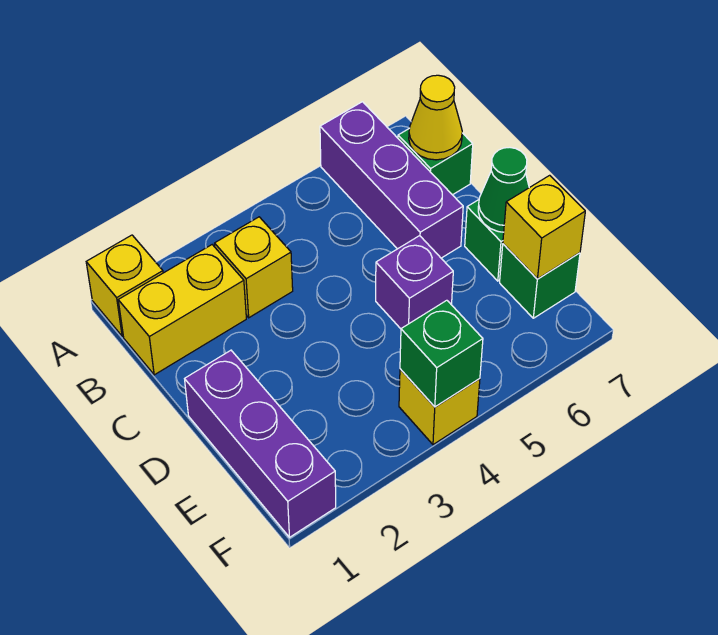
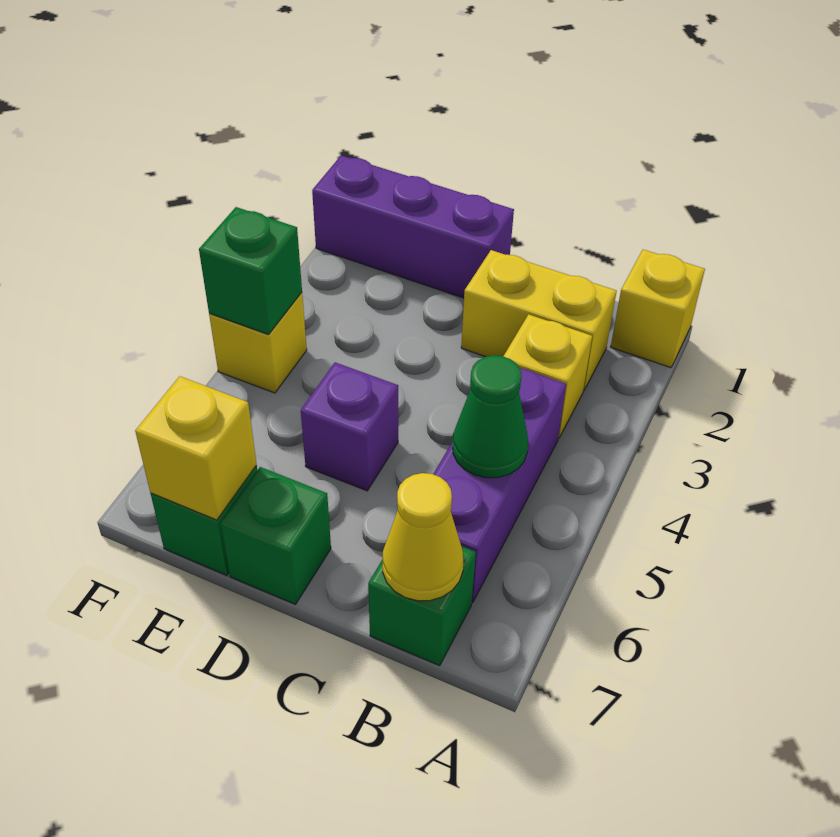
purple 1x3 brick [320,102,463,258] -> purple 1x3 brick turned to [433,368,566,603]
yellow 1x2 brick [118,245,246,375] -> yellow 1x2 brick turned to [461,250,617,391]
green 1x1 cone [478,147,529,232] -> green 1x1 cone moved to [453,355,528,478]

